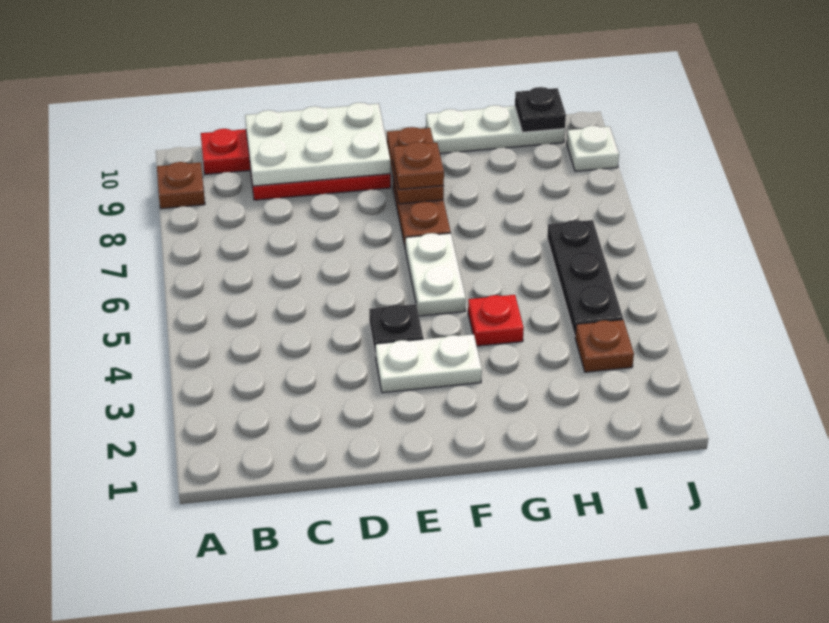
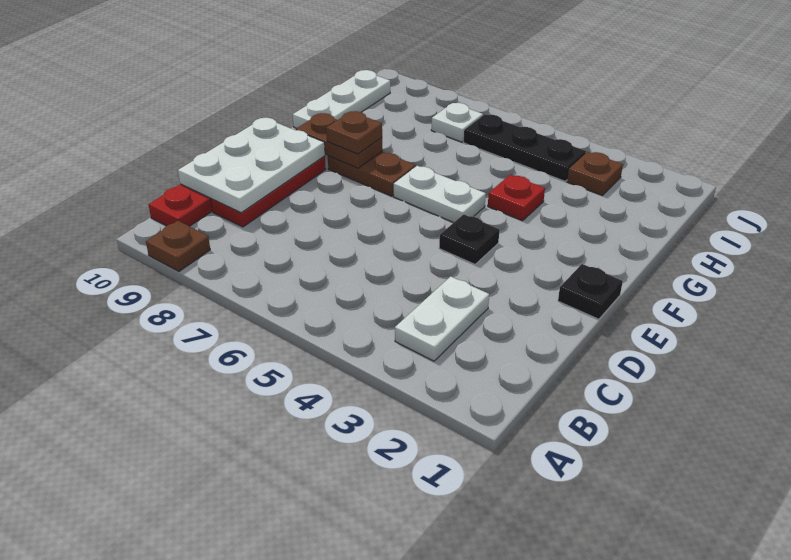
white 1x2 plate [375,334,482,393] -> white 1x2 plate moved to [395,276,489,361]
black 1x1 plate [515,87,566,132] -> black 1x1 plate moved to [558,264,623,319]
white 1x1 plate [567,126,619,171] -> white 1x1 plate moved to [431,103,483,142]

